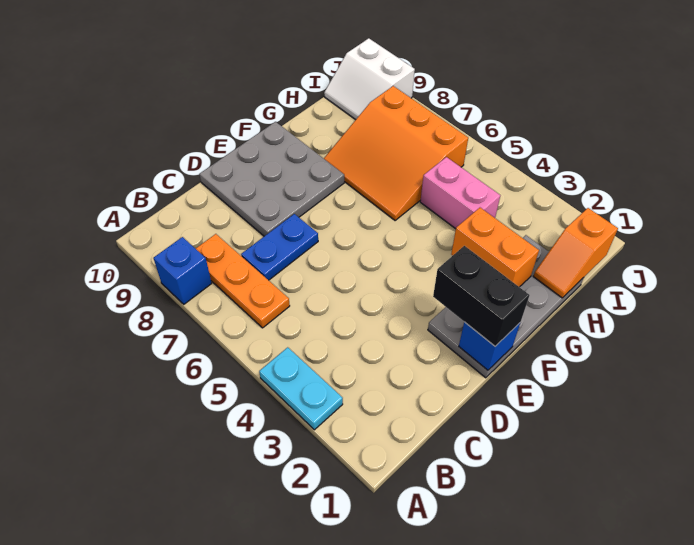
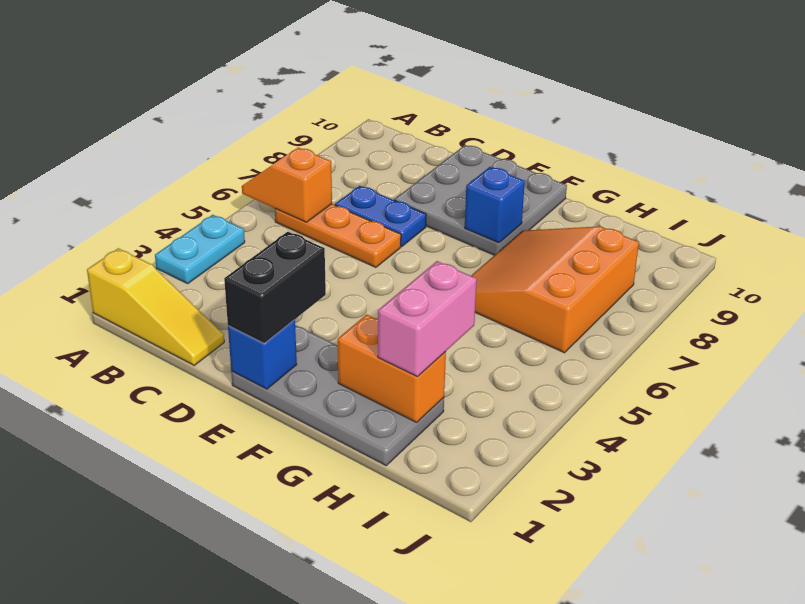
none -> yellow 1x3 slope [87,248,224,365]
blue 1x1 brick [153,237,212,304] -> blue 1x1 brick moved to [465,167,525,243]
orange 1x3 plate [196,234,290,328] -> orange 1x3 plate turned to [275,204,401,267]
orange 1x2 brick [451,208,539,287] -> orange 1x2 brick turned to [338,315,446,422]
orange 1x2 slope [533,208,618,298] -> orange 1x2 slope moved to [242,147,332,222]
pink 1x2 brick [420,157,500,229] -> pink 1x2 brick moved to [378,261,477,377]
white 2x2 slope [324,38,415,120] -> none

